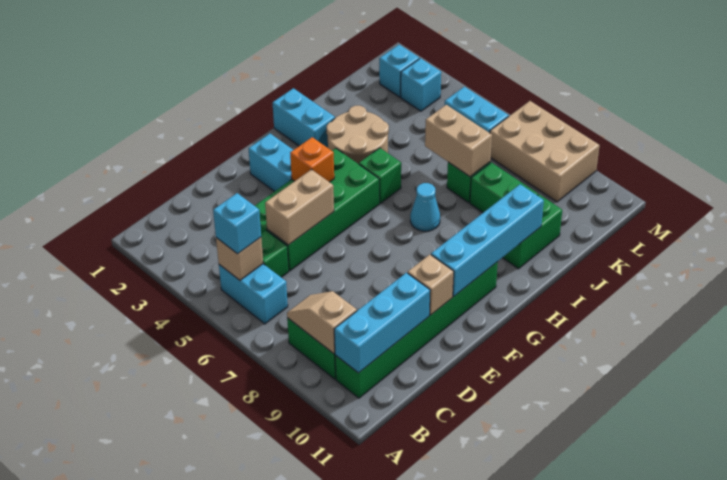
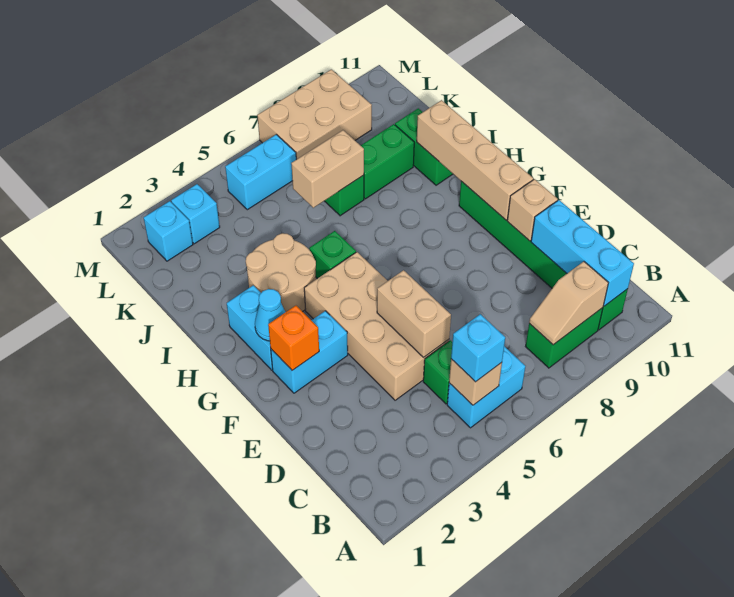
green 2x4 brick [255,148,379,271] -> tan 2x4 brick [304,252,449,400]
orange 1x1 brick [290,137,334,182] -> orange 1x1 brick moved to [268,306,319,370]
cyan 1x4 brick [431,184,544,296] -> tan 1x4 brick [417,100,533,220]
cyan 1x2 brick [273,88,335,148] -> cyan 1x2 brick turned to [227,285,273,370]
cyan 1x1 cone [410,183,440,231] -> cyan 1x1 cone moved to [255,289,285,341]

